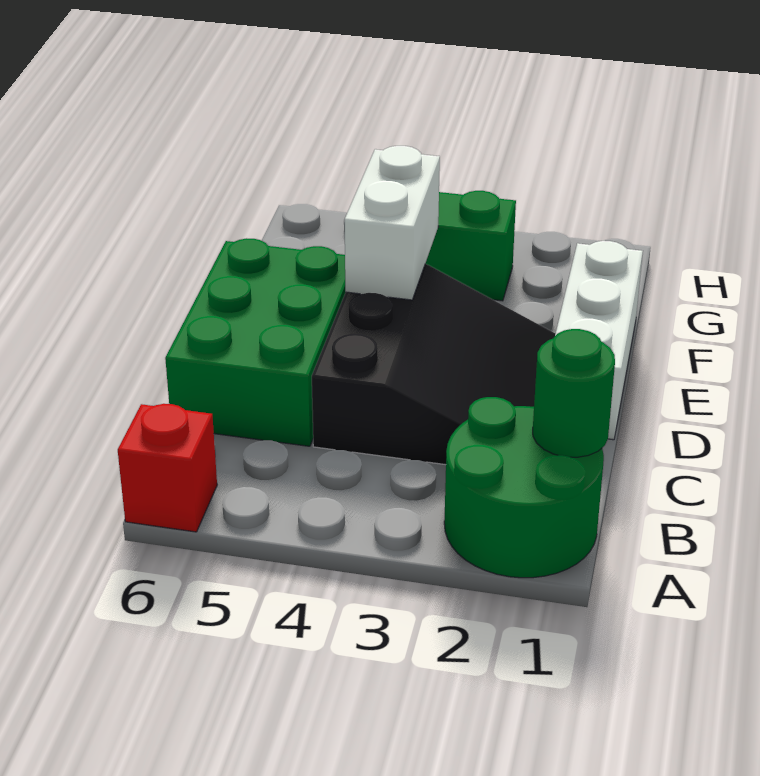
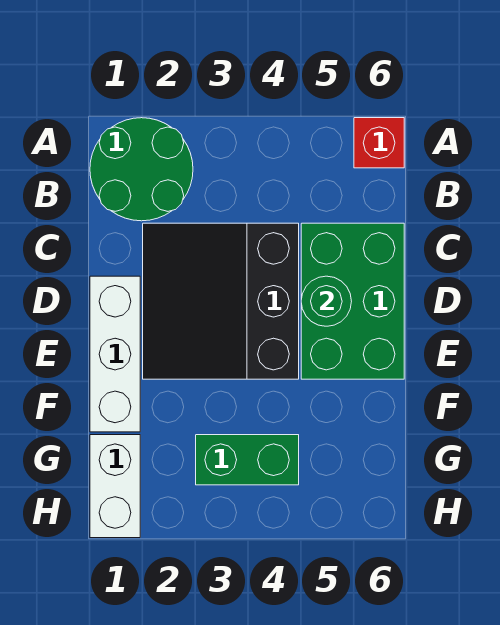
green 1x1 round brick [533,329,615,457] -> green 1x1 round brick moved to [301,276,352,326]
white 1x2 brick [345,146,440,300] -> white 1x2 brick moved to [90,435,140,538]

